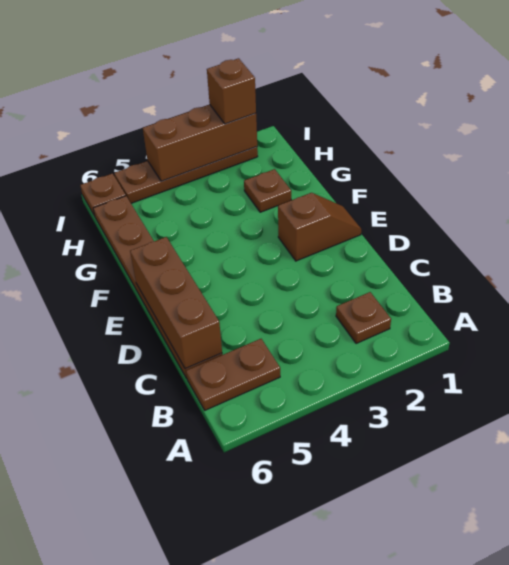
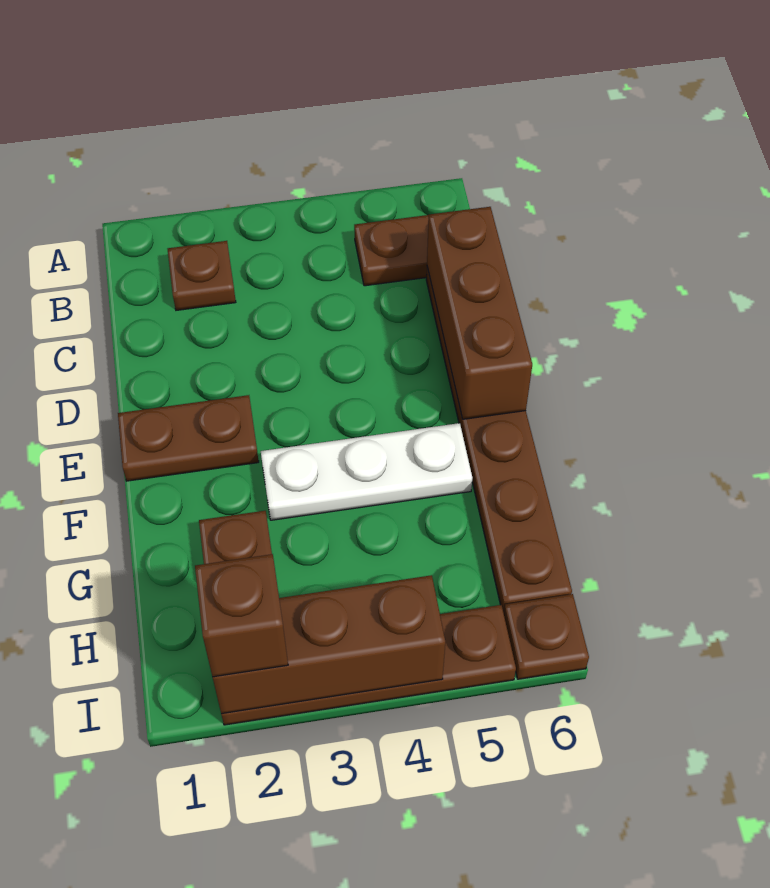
brown 1x2 slope [278,193,361,261] -> brown 1x2 plate [118,395,259,481]
none -> white 1x3 plate [261,423,472,520]

